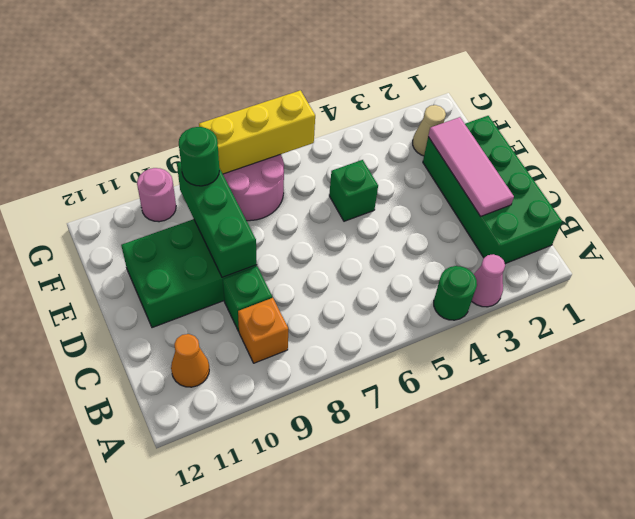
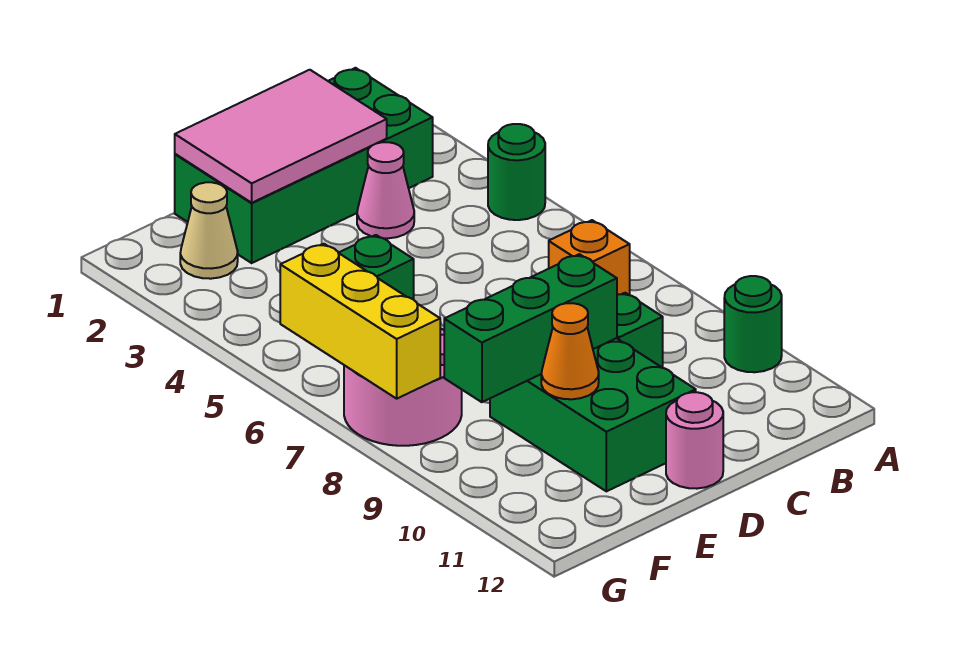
pink 1x1 cone [472,254,505,307] -> pink 1x1 cone moved to [357,142,414,238]
orange 1x1 brick [238,298,288,363] -> orange 1x1 brick moved to [549,220,630,295]
orange 1x1 cone [171,334,209,387] -> orange 1x1 cone moved to [541,303,599,399]
pink 1x3 tile [428,117,514,216] -> pink 2x3 tile [175,70,387,203]
green 1x1 round brick [179,127,219,186] -> green 1x1 round brick moved to [724,276,782,372]
pink 1x1 round brick [137,168,176,222] -> pink 1x1 round brick moved to [666,392,723,489]

